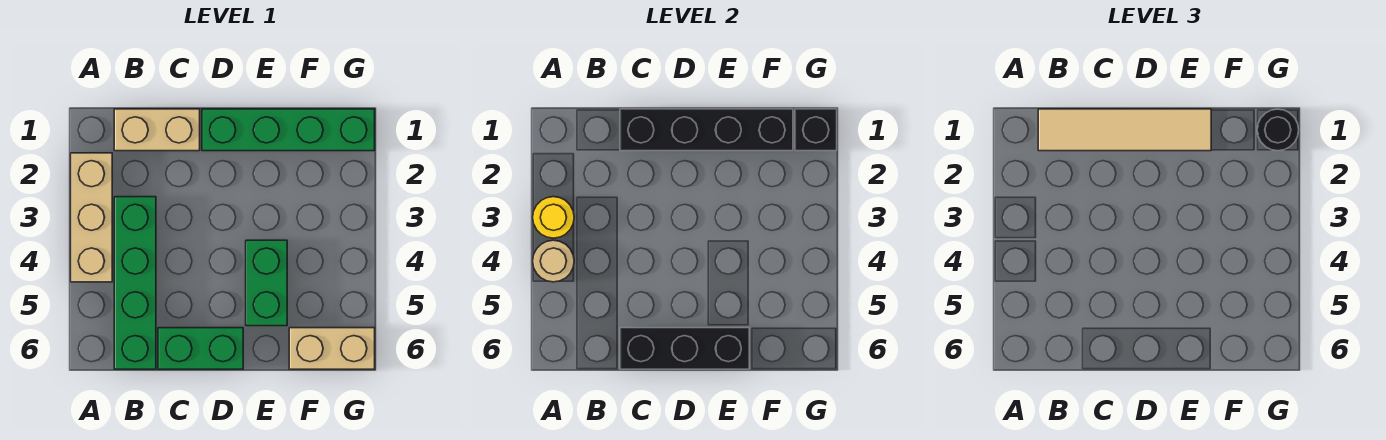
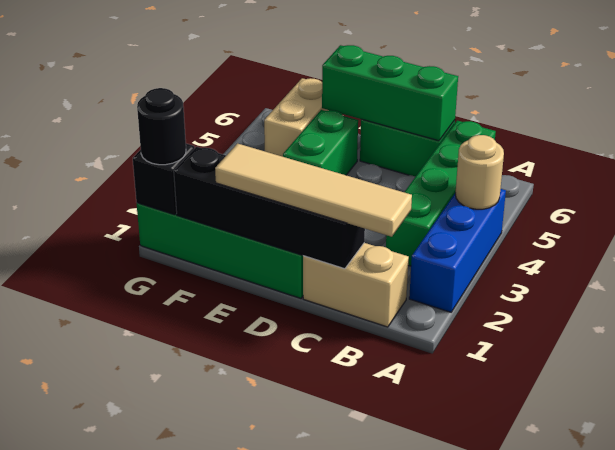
tan 1x3 brick [71,153,112,282] -> blue 1x3 brick [409,189,506,312]
yellow 1x1 round brick [533,197,574,238] -> none
black 1x3 brick [620,328,749,369] -> green 1x3 brick [322,45,458,141]
tan 1x2 brick [289,328,375,369] -> tan 1x2 brick turned to [264,78,329,157]

